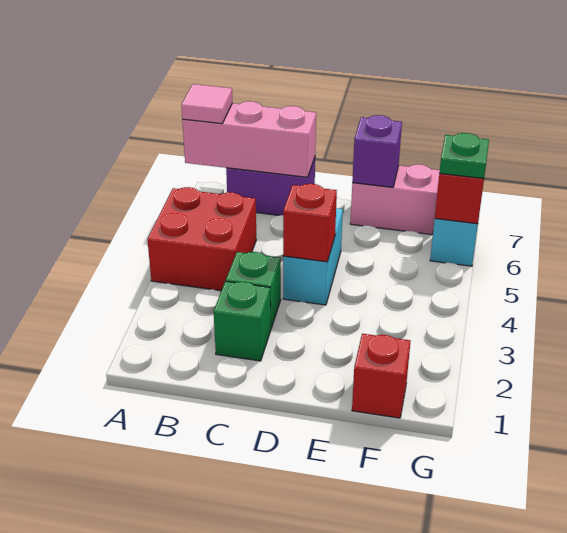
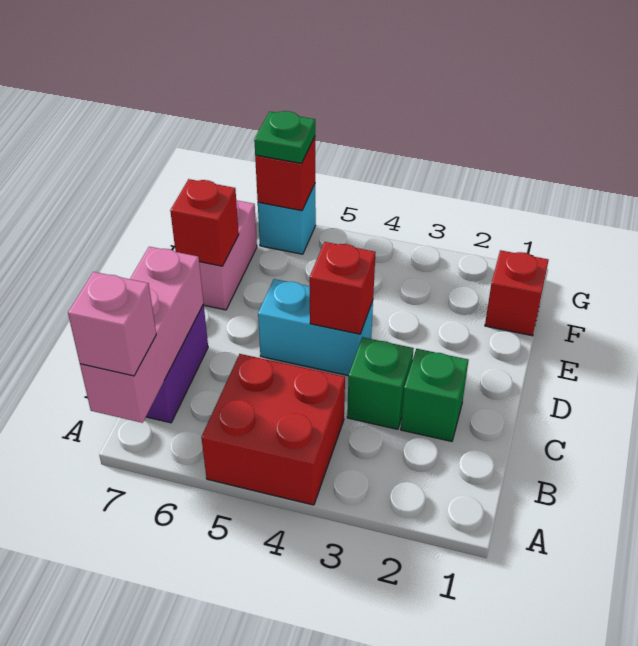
pink 1x1 tile [181,84,232,124] -> pink 1x1 brick [68,272,156,376]
purple 1x1 brick [352,115,402,187] -> red 1x1 brick [170,179,239,266]

